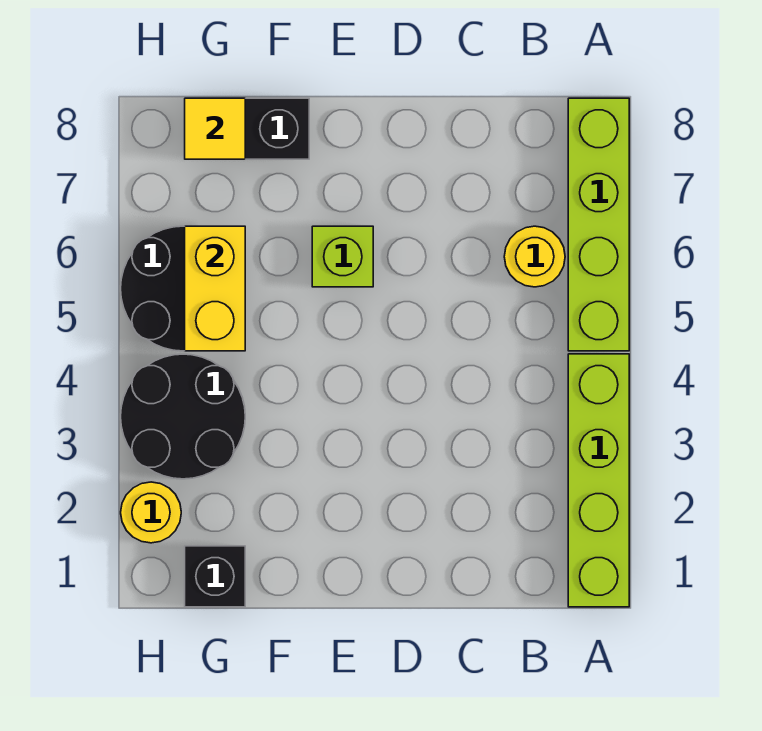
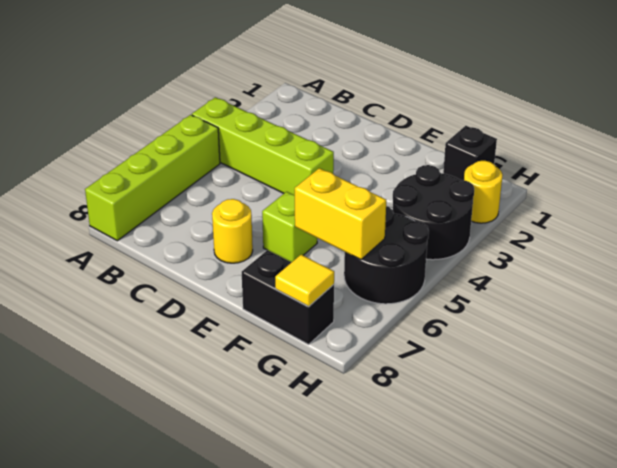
lime 1x4 brick [568,354,629,607] -> lime 1x4 brick turned to [192,97,334,195]
yellow 1x1 round brick [504,226,565,287] -> yellow 1x1 round brick moved to [212,199,253,263]
yellow 1x2 brick [185,226,245,351] -> yellow 1x2 brick turned to [295,168,386,260]

